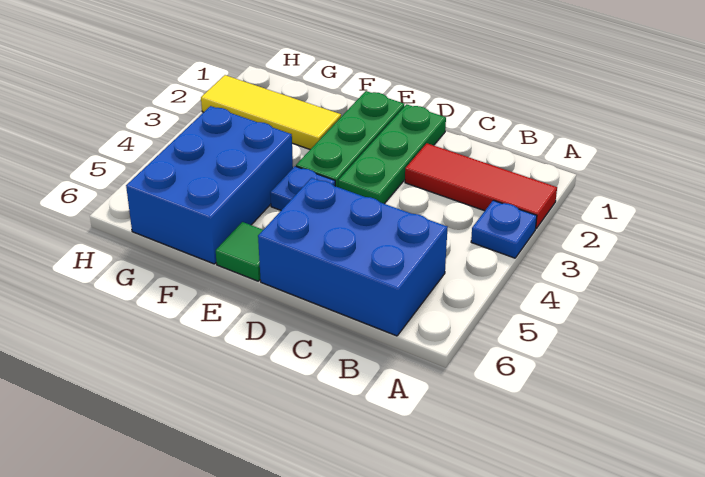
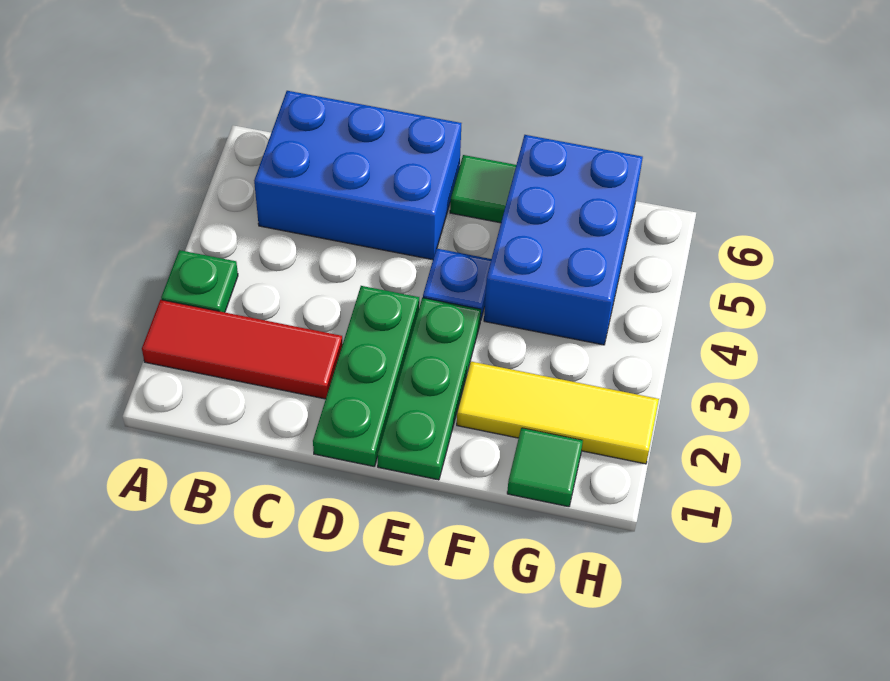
blue 1x1 plate [471,200,537,258] -> green 1x1 plate [161,250,238,312]
none -> green 1x1 tile [507,428,583,507]

